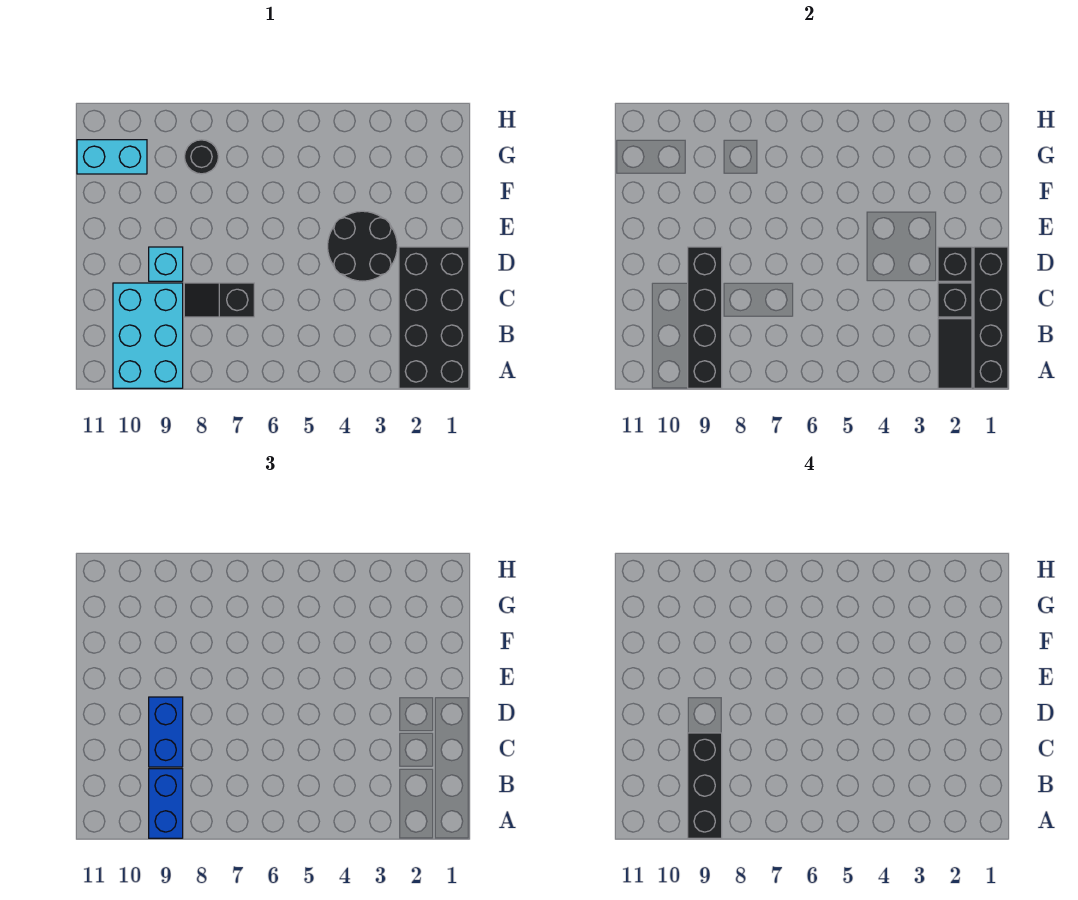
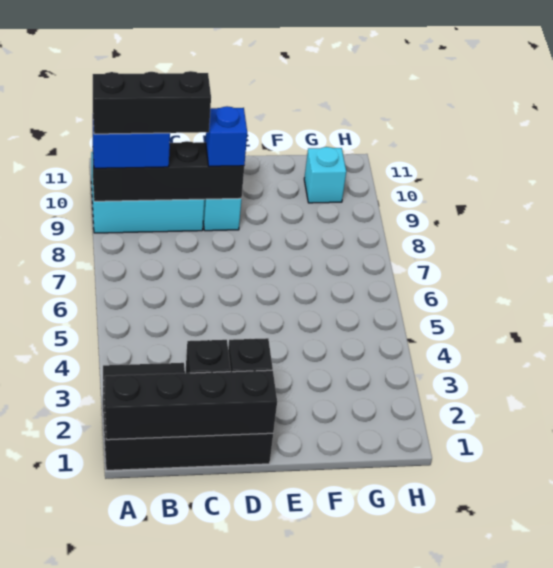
black 1x2 slope [184,283,254,317] -> none
blue 1x2 brick [149,697,183,767] -> blue 1x1 brick [206,106,247,166]
black 2x2 round brick [328,211,397,281] -> none
black 1x1 round brick [185,140,218,174] -> none
cyan 1x2 brick [77,140,147,174] -> cyan 1x1 brick [304,147,346,203]

